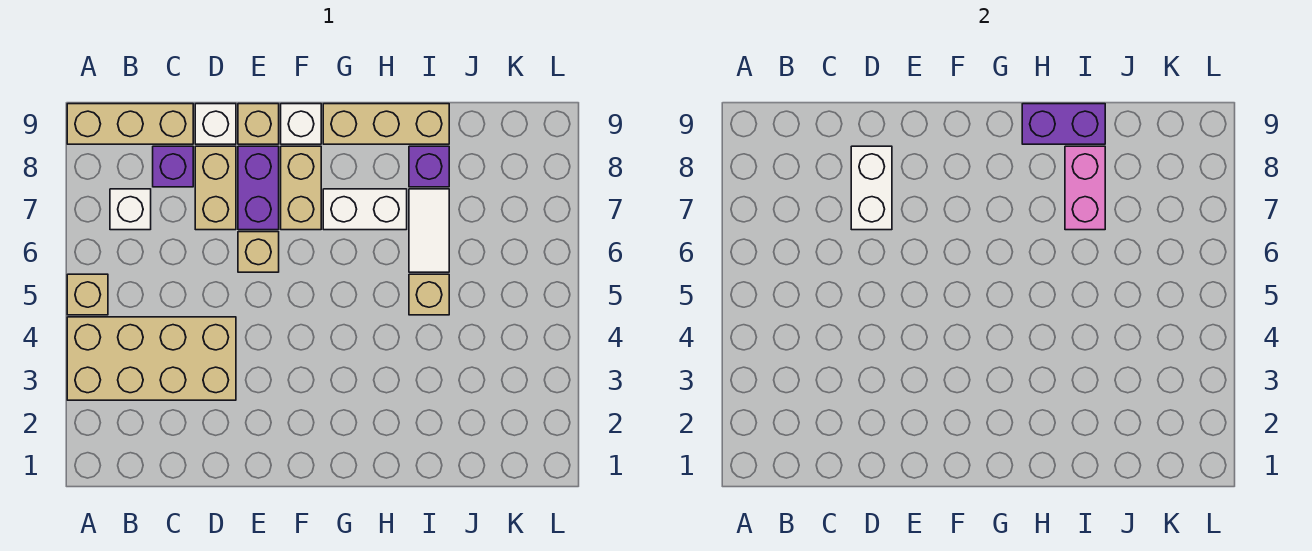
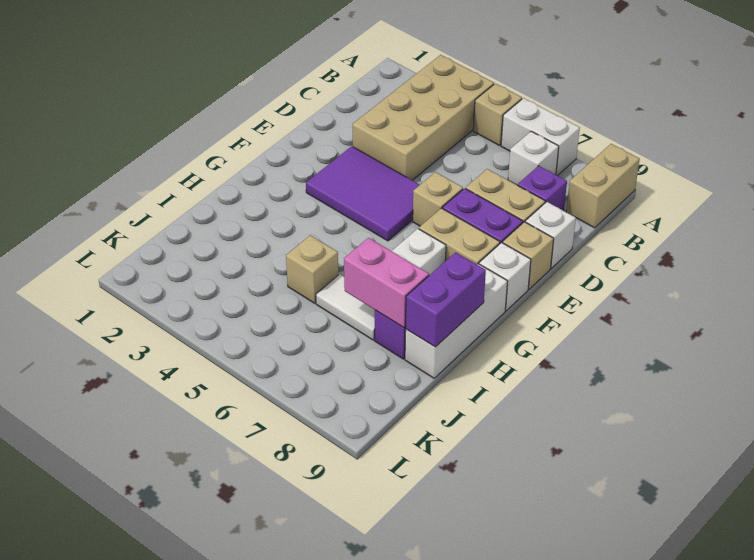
tan 1x3 brick [67,104,193,144] -> tan 1x2 brick [566,144,640,228]
white 1x2 brick [851,146,892,230] -> white 1x2 brick moved to [501,98,580,176]
none -> purple 2x3 tile [306,146,419,241]
tan 1x3 brick [323,104,449,144] -> white 1x3 brick [405,264,508,378]

